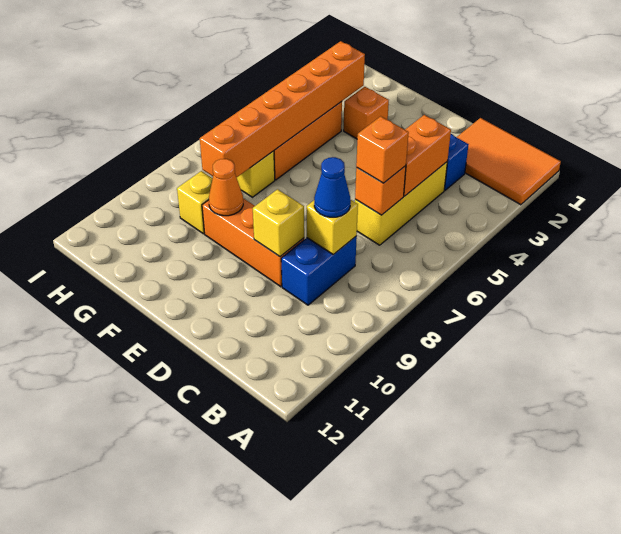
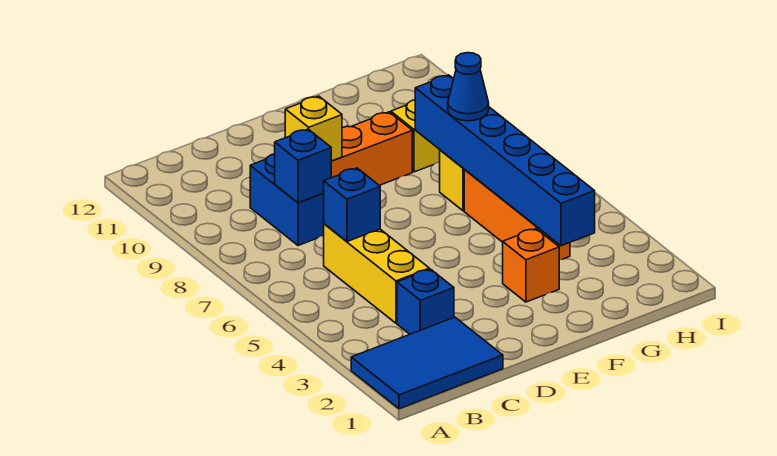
orange 2x3 tile [457,118,561,205] -> blue 2x3 tile [351,317,503,409]
orange 1x2 brick [404,115,451,196] -> none
orange 1x1 brick [355,166,406,215] -> blue 1x1 brick [324,168,380,242]
orange 1x1 brick [356,116,409,183] -> none
yellow 1x1 brick [307,200,358,255] -> blue 1x1 brick [275,129,331,203]
blue 1x1 cone [314,157,351,217] -> blue 1x1 cone moved to [448,53,489,121]
orange 1x1 cone [209,159,243,216] -> none
orange 1x6 brick [200,41,365,177] -> blue 1x6 brick [415,75,595,246]

